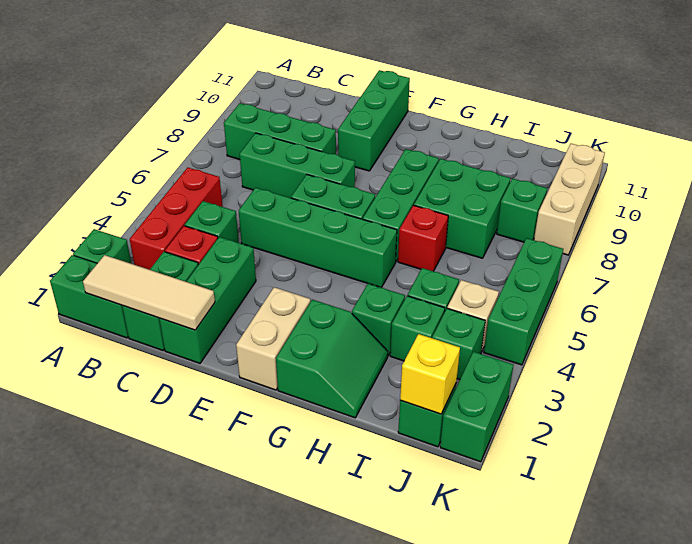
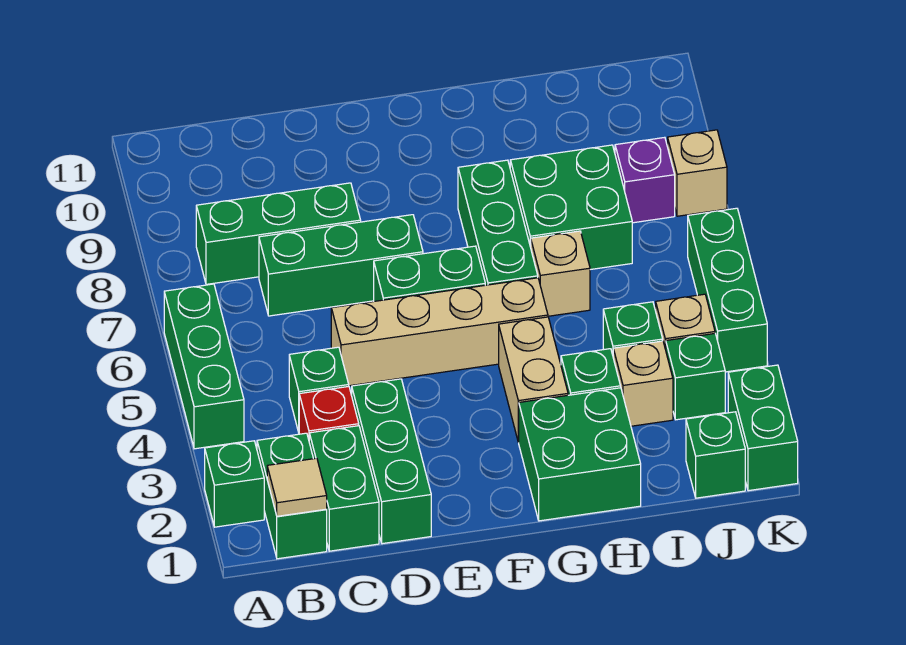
green 1x2 brick [50,255,128,338] -> green 1x2 brick turned to [257,433,327,559]
tan 1x3 tile [83,255,215,330] -> tan 1x1 tile [267,458,327,516]
red 1x3 brick [130,167,223,270] -> none
green 1x4 brick [239,188,397,288] -> tan 1x4 brick [331,278,548,386]
green 1x3 brick [338,70,410,171] -> green 1x3 brick moved to [164,284,244,449]
tan 1x2 brick [236,287,310,390] -> tan 1x2 brick moved to [499,317,568,442]
green 2x2 slope [276,300,388,418] -> green 2x2 brick [519,388,641,521]
red 1x1 brick [398,205,448,271] -> tan 1x1 brick [531,231,590,316]
green 1x1 brick [390,296,445,361] -> tan 1x1 brick [613,341,673,426]
yellow 1x1 brick [400,334,460,414] -> none
green 1x1 brick [497,178,547,242] -> purple 1x1 brick [615,137,675,223]
tan 1x3 brick [534,144,605,255] -> tan 1x1 brick [668,130,727,216]

